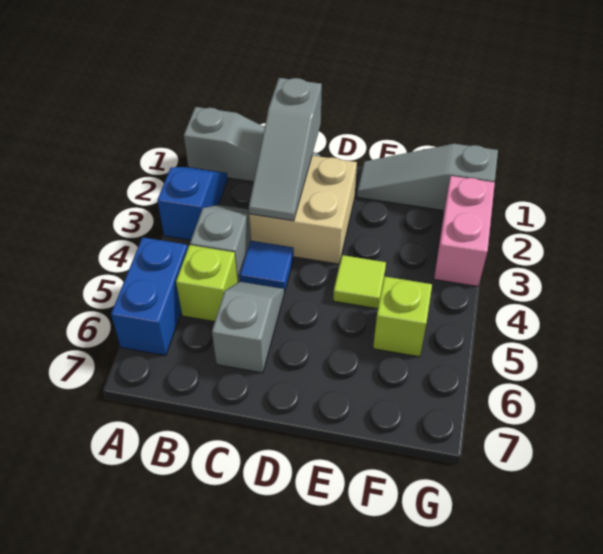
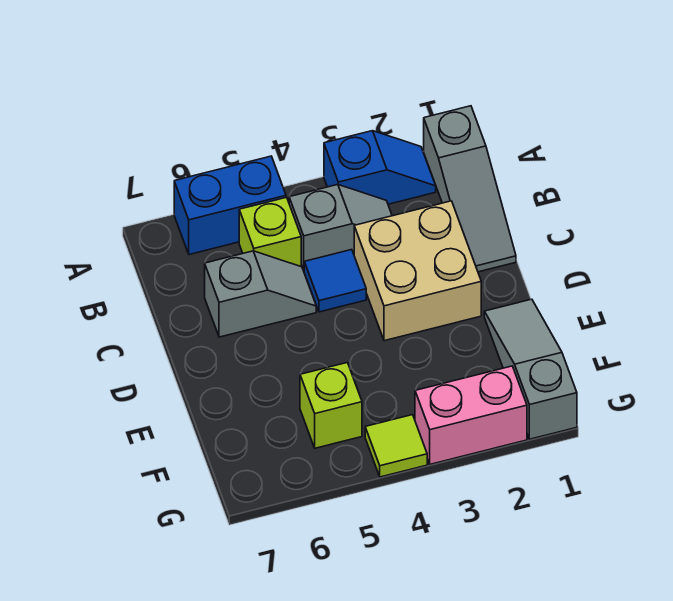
grey 1x3 slope [249,78,322,221] -> none
lime 1x1 tile [333,255,386,309] -> lime 1x1 tile moved to [365,415,427,477]

